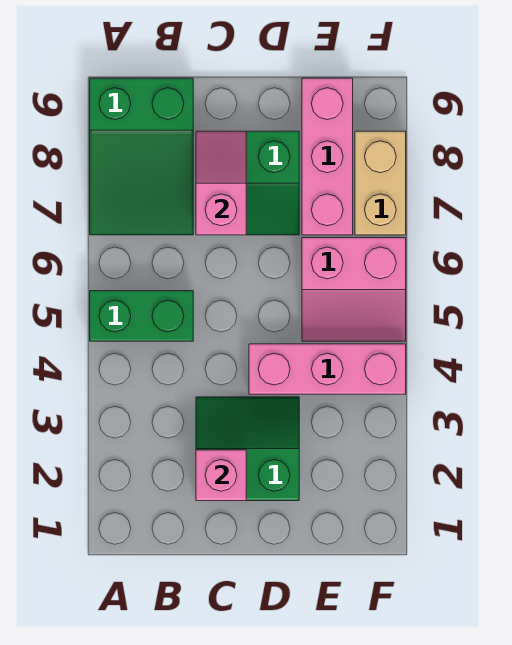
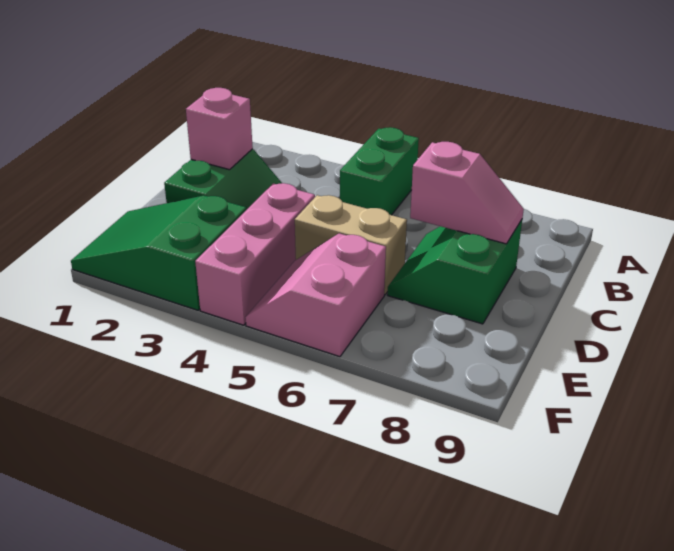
green 2x3 slope [90,78,193,235] -> green 2x3 slope moved to [71,196,247,310]
pink 1x3 brick [302,78,353,235] -> none
tan 1x2 brick [355,131,406,235] -> tan 1x2 brick moved to [295,195,407,295]

